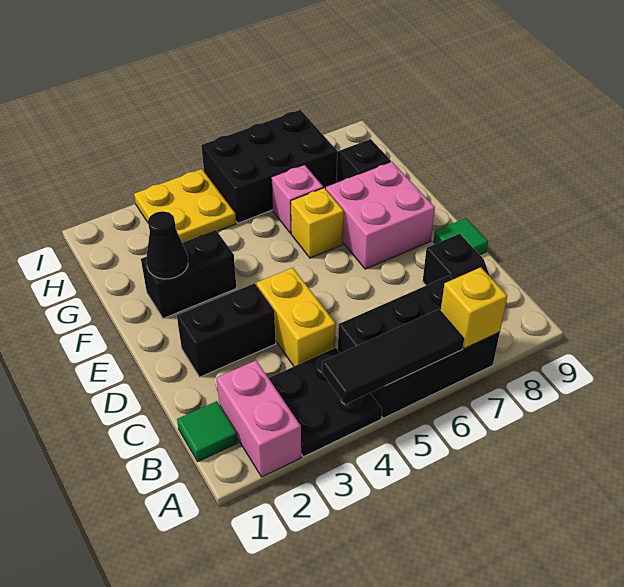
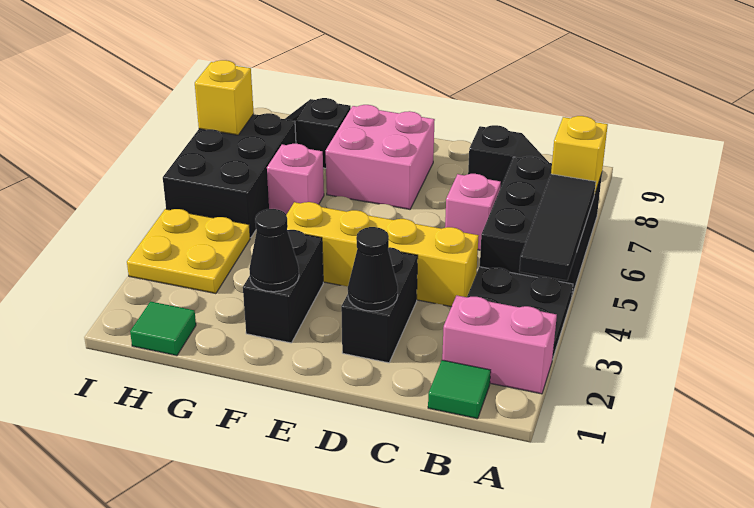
yellow 1x2 brick [256,268,336,366] -> yellow 1x4 brick [286,202,479,307]
none -> pink 1x1 brick [445,174,501,250]
none -> black 1x1 cone [348,227,398,311]
green 1x1 tile [434,218,488,255] -> green 1x1 tile moved to [130,302,196,356]
yellow 1x1 brick [291,188,344,258] -> yellow 1x1 brick moved to [195,60,254,135]

